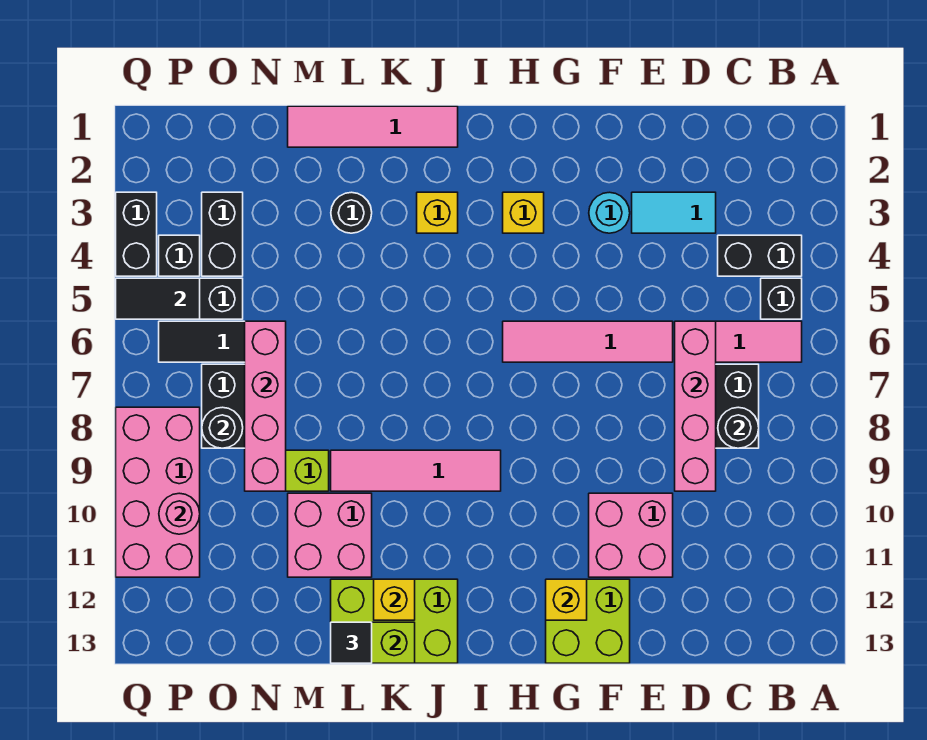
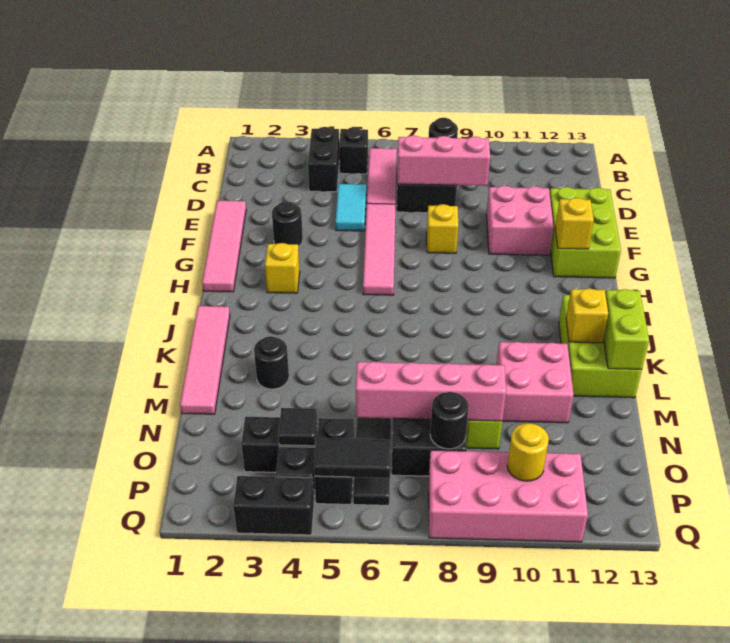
cyan 1x2 tile [632,192,716,233] -> cyan 1x2 tile moved to [335,184,366,231]
pink 1x4 brick [675,321,716,491] -> pink 1x3 brick [397,135,490,186]
cyan 1x1 round brick [589,192,630,233] -> black 1x1 round brick [272,201,303,247]
lime 2x2 brick [546,579,630,663] -> lime 2x3 brick [550,187,621,278]
pink 1x4 tile [331,450,501,491] -> pink 1x4 tile moved to [202,200,246,292]
yellow 1x1 brick [417,192,458,233] -> yellow 1x1 brick moved to [427,204,458,253]
black 1x1 tile [331,622,372,663] -> black 1x1 tile moved to [278,408,317,446]
black 1x2 tile [116,278,200,319] -> black 1x2 tile turned to [314,438,391,478]
pink 1x1 round brick [159,493,200,534] -> yellow 1x1 round brick [507,423,549,481]

